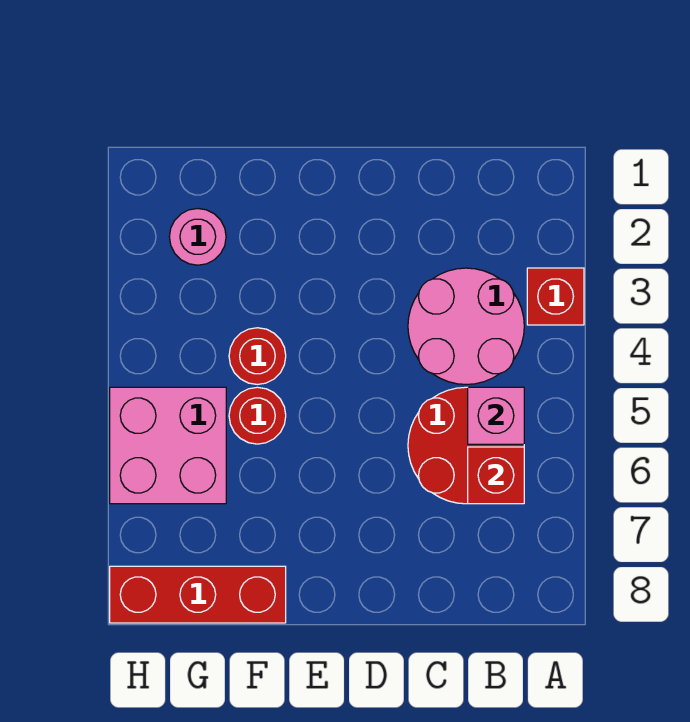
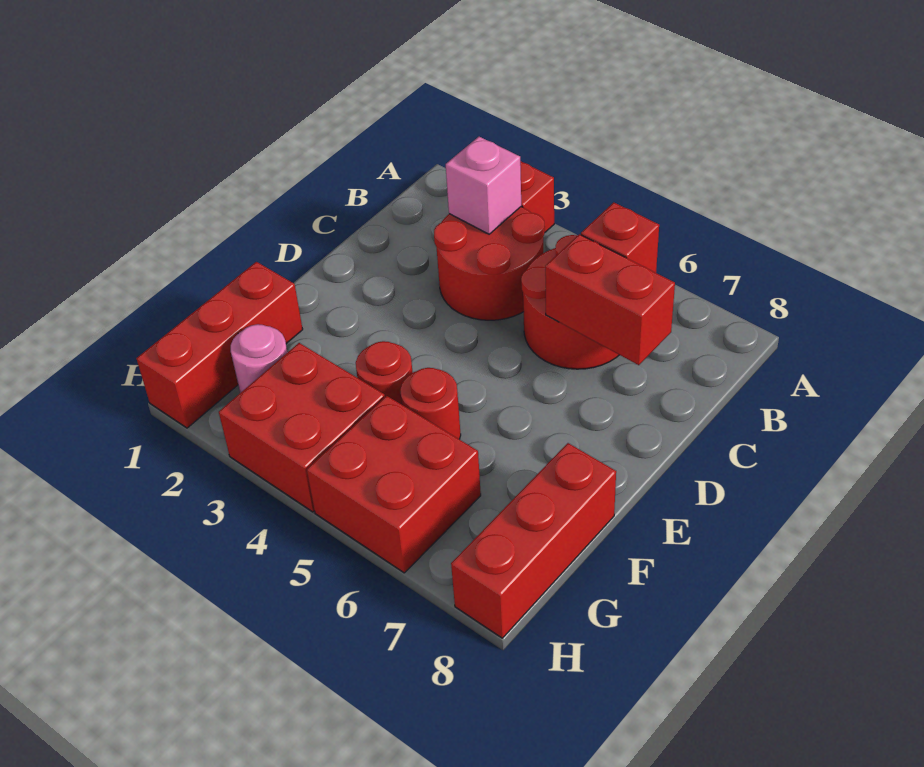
pink 2x2 round brick [408,268,524,385] -> red 2x2 round brick [434,207,545,320]
pink 1x1 brick [468,387,524,444] -> pink 1x1 brick moved to [446,137,521,234]
none -> red 1x2 brick [545,234,675,365]
none -> red 1x3 brick [136,262,303,428]
none -> red 2x2 brick [219,343,385,512]
pink 2x2 brick [110,387,226,504] -> red 2x2 brick [307,396,481,573]

